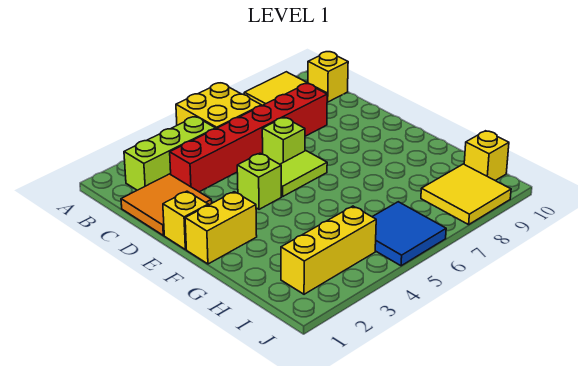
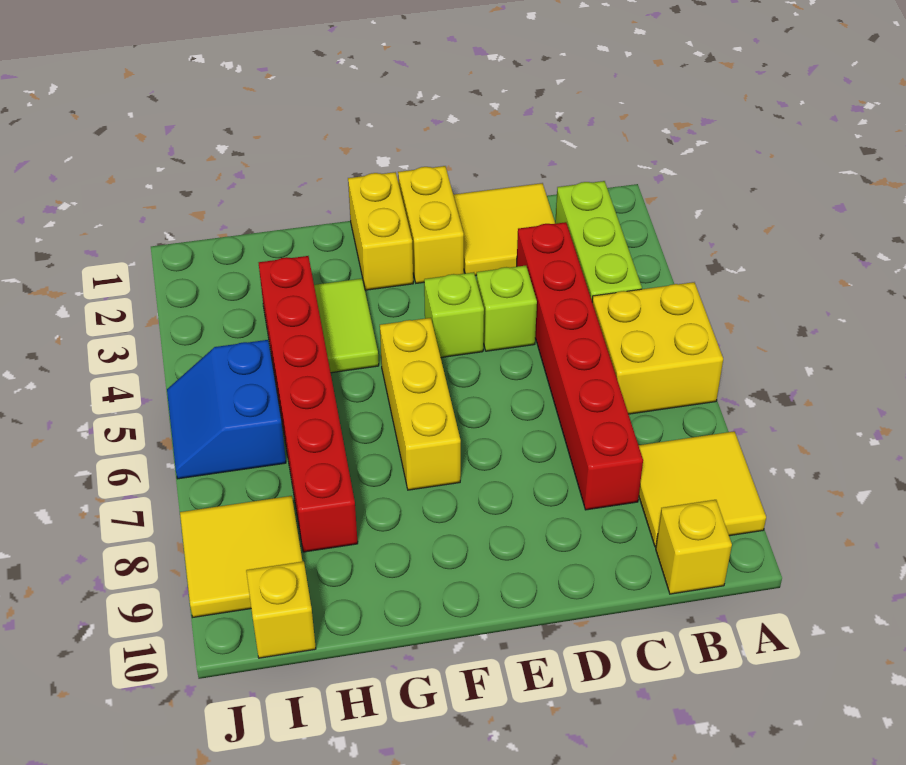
orange 2x2 tile [121,174,212,235] -> yellow 2x2 tile [453,183,555,276]
lime 1x1 brick [262,117,305,164] -> lime 1x1 brick moved to [477,266,537,351]
yellow 1x1 brick [163,191,208,250] -> yellow 1x2 brick [398,166,464,283]
lime 1x2 tile [280,151,327,197] -> lime 1x2 tile moved to [314,279,379,373]
none -> red 1x6 brick [259,256,358,552]
yellow 1x3 brick [281,206,376,294] -> yellow 1x3 brick moved to [380,318,461,490]
blue 2x2 tile [373,202,446,266] -> blue 2x2 slope [167,340,286,479]

